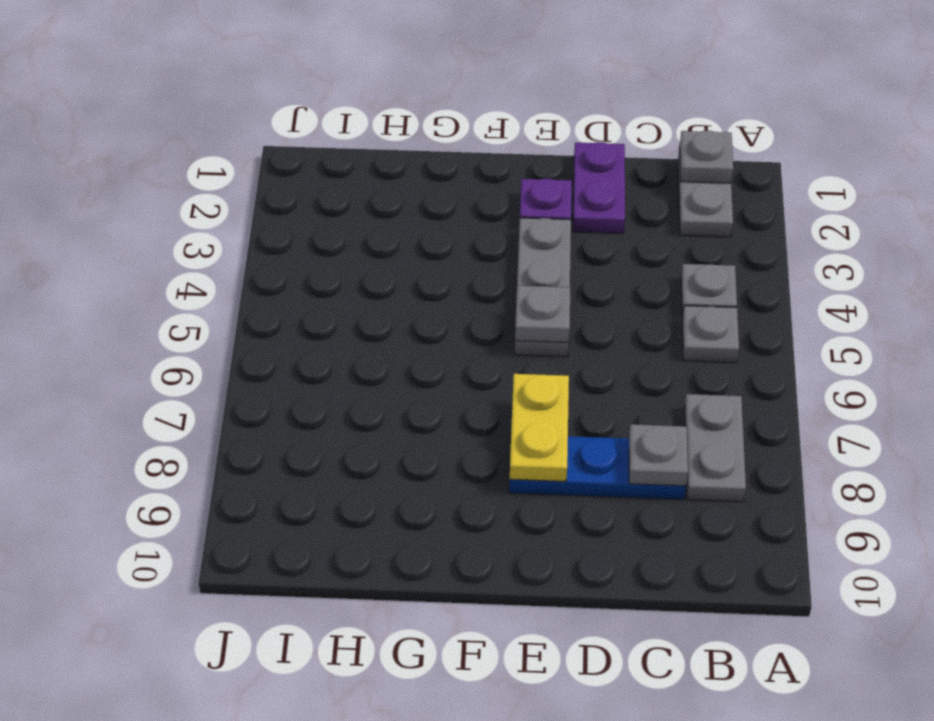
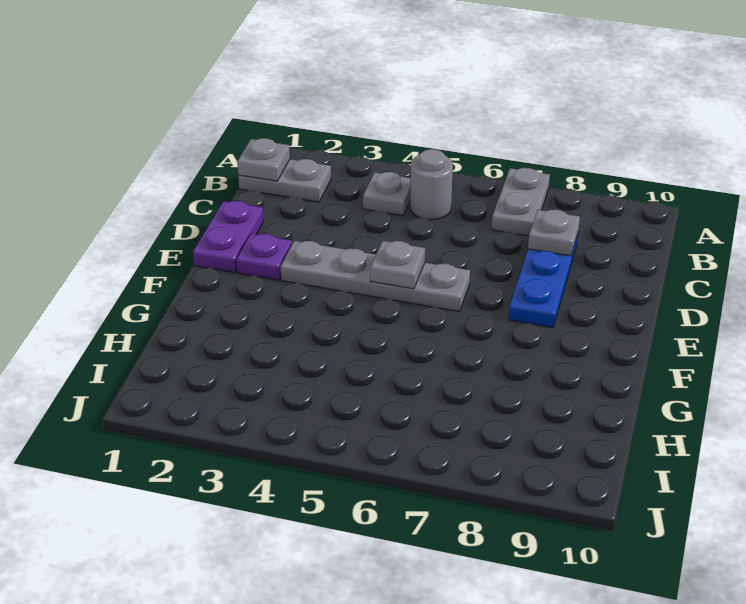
grey 1x1 plate [682,306,739,363] -> grey 1x1 round brick [410,149,453,220]
grey 1x2 plate [685,394,746,502] -> grey 1x2 plate turned to [491,168,550,236]
purple 1x2 plate [573,142,625,233] -> purple 1x2 plate turned to [193,201,264,273]
grey 1x3 plate [515,218,571,357] -> grey 1x4 plate [281,241,470,311]
yellow 1x2 plate [510,374,569,481] -> none

